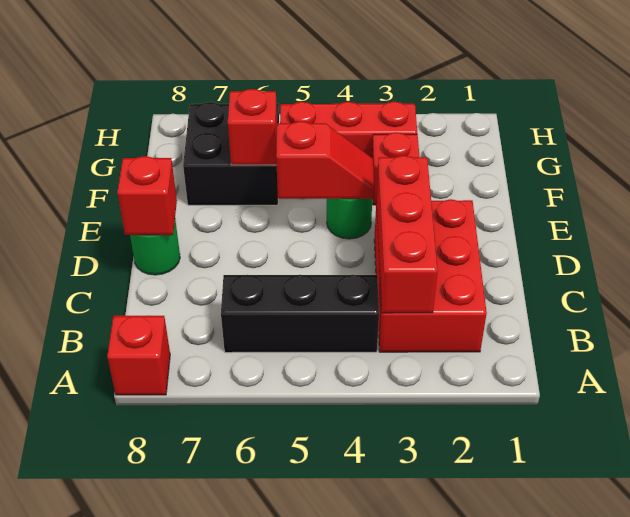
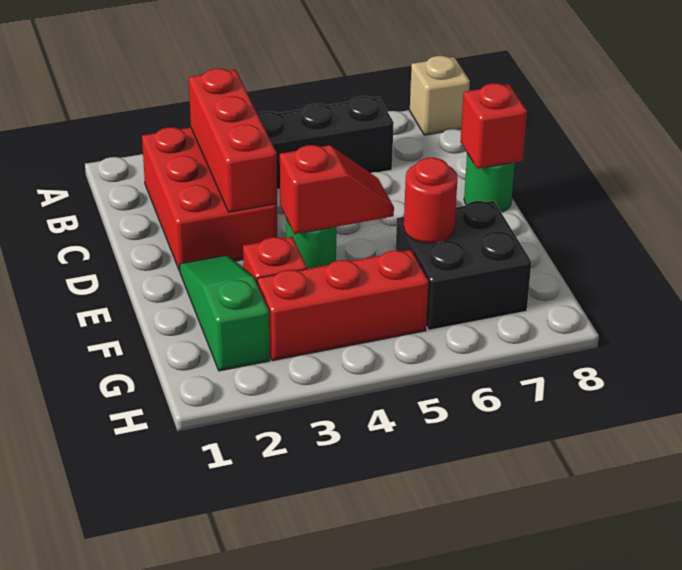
red 1x1 brick [107,316,170,395] -> tan 1x1 brick [410,56,470,135]
none -> green 1x3 slope [180,255,270,371]
red 1x2 slope [276,121,374,199] -> red 1x2 slope turned to [280,145,394,234]
red 1x1 brick [228,89,277,165] -> red 1x1 round brick [404,158,458,243]

